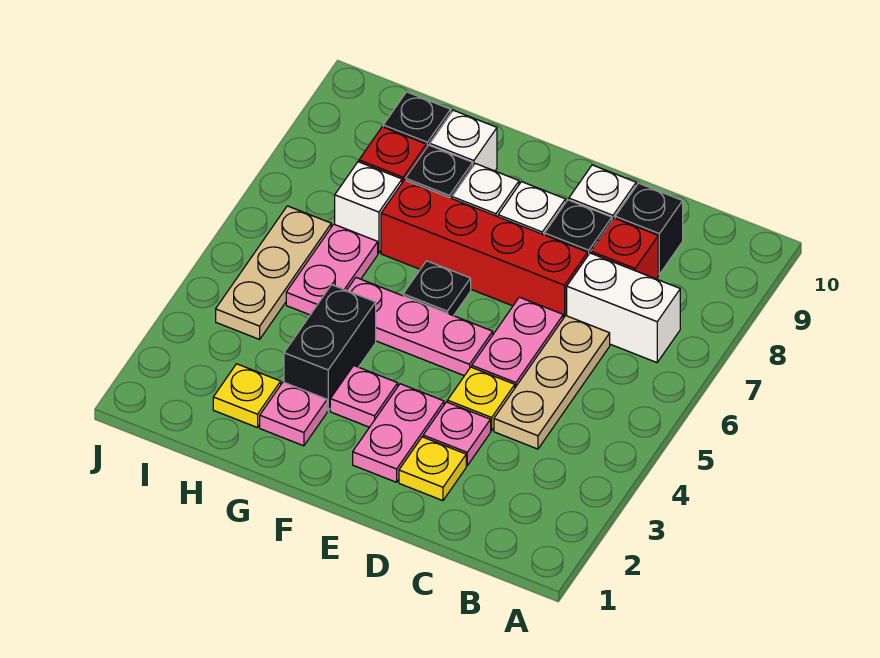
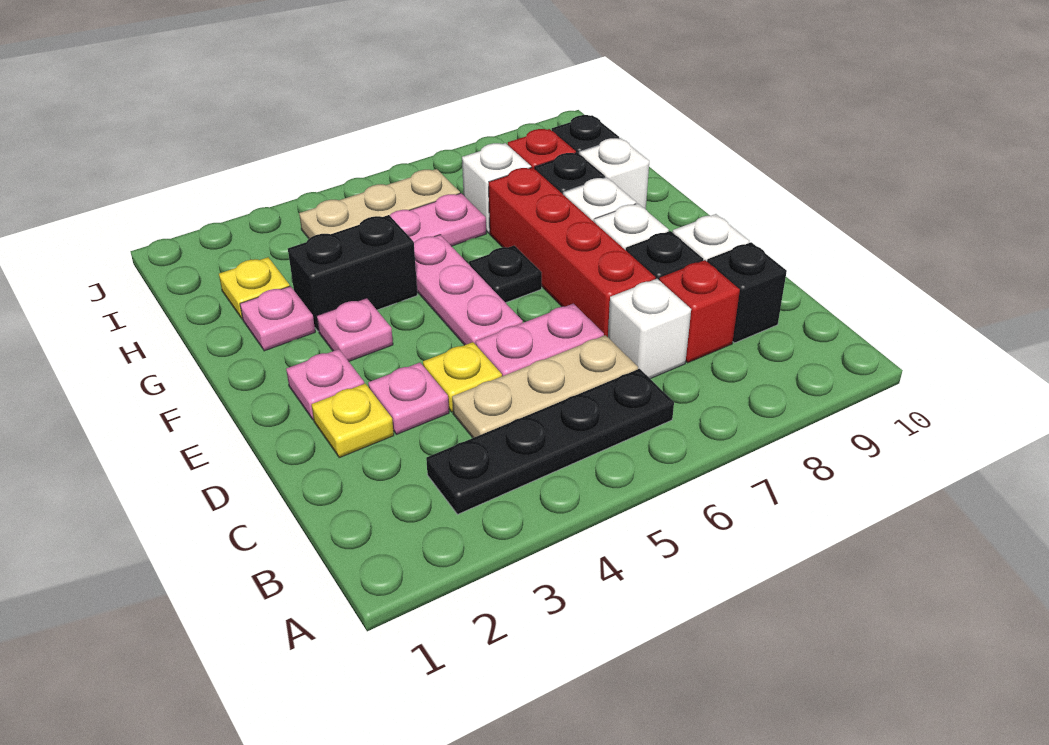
none -> black 1x4 plate [426,369,674,514]
white 1x2 brick [567,253,680,362] -> white 1x1 brick [608,279,691,379]
pink 1x2 plate [353,384,444,482] -> pink 1x1 plate [286,349,364,420]

